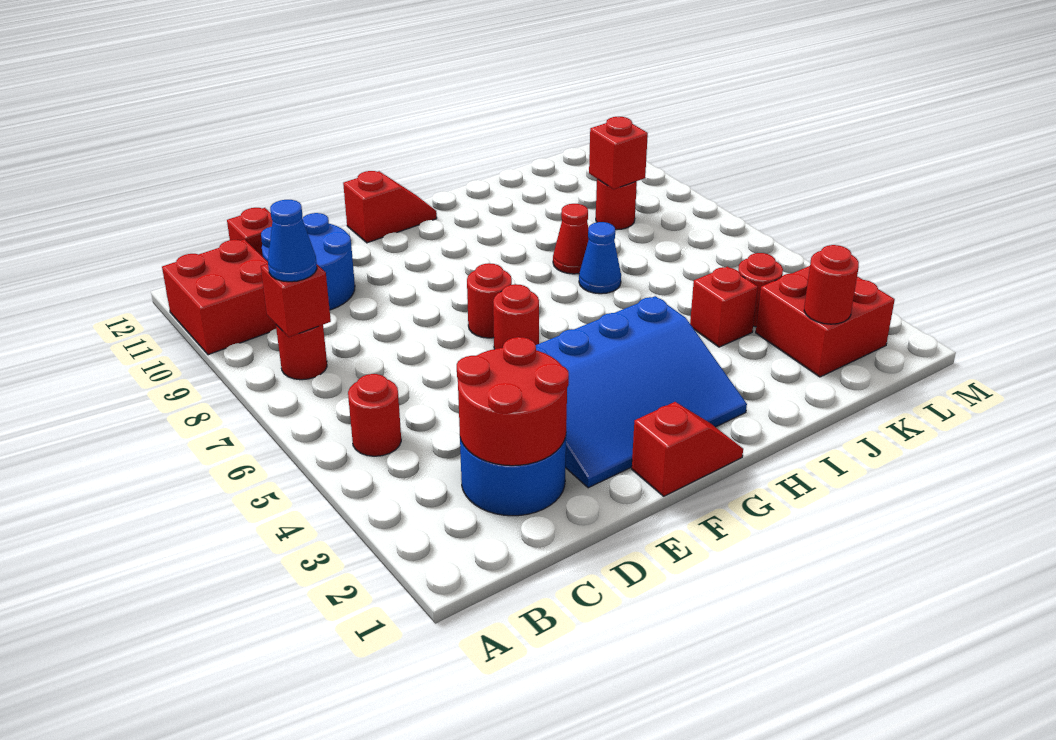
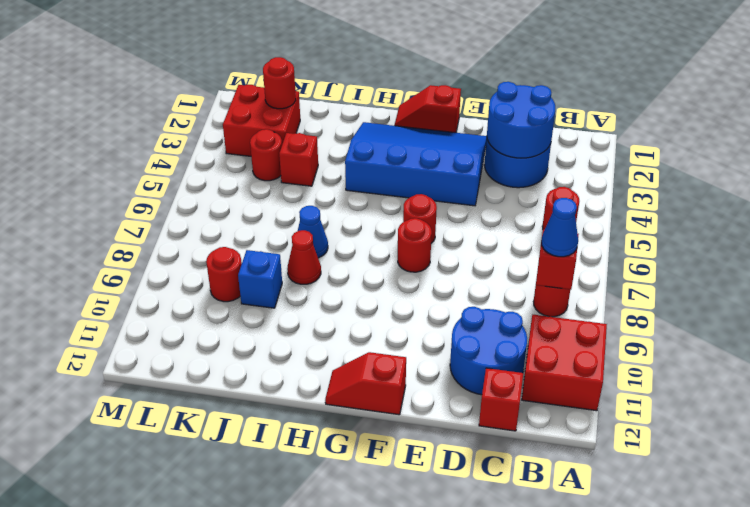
red 2x2 round brick [457,337,569,466] -> blue 2x2 round brick [487,82,555,158]
none -> blue 1x1 brick [238,250,282,308]
red 1x1 brick [589,117,648,189] -> none

